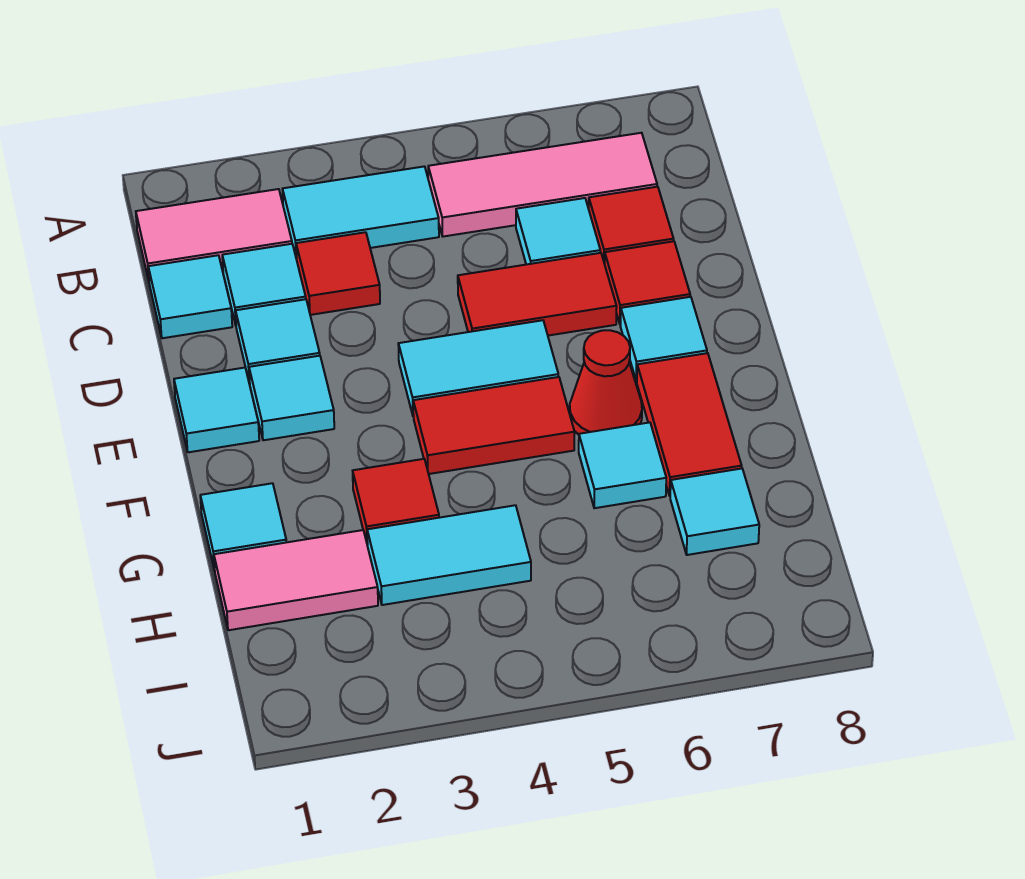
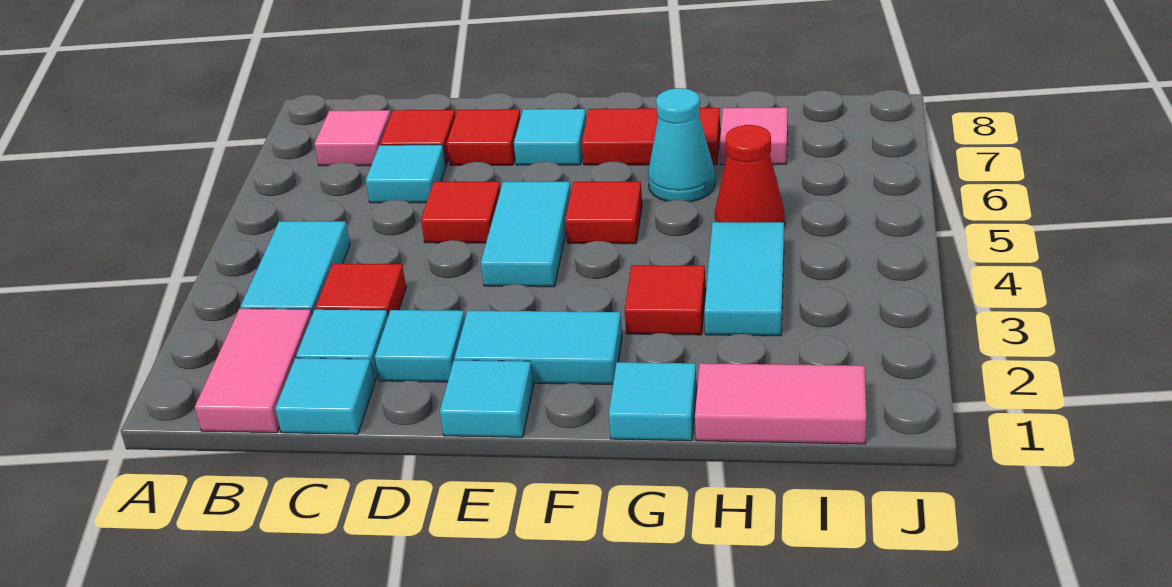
pink 1x3 tile [428,133,657,237] -> pink 1x1 tile [314,110,391,166]
red 1x2 tile [458,253,617,336] -> red 1x1 tile [421,182,501,243]
cyan 1x1 tile [249,356,334,440] -> cyan 1x2 tile [455,311,622,384]
red 1x2 tile [413,377,575,474] -> red 1x1 tile [565,182,642,244]
red 1x1 cone [570,330,642,435] -> red 1x1 cone moved to [715,125,785,225]
cyan 1x1 tile [579,422,666,508] -> cyan 1x1 cone [648,88,715,202]
pink 1x2 tile [214,530,378,630] -> pink 1x2 tile turned to [695,363,866,444]
cyan 1x1 tile [670,469,759,555] -> pink 1x1 tile [720,107,788,165]

